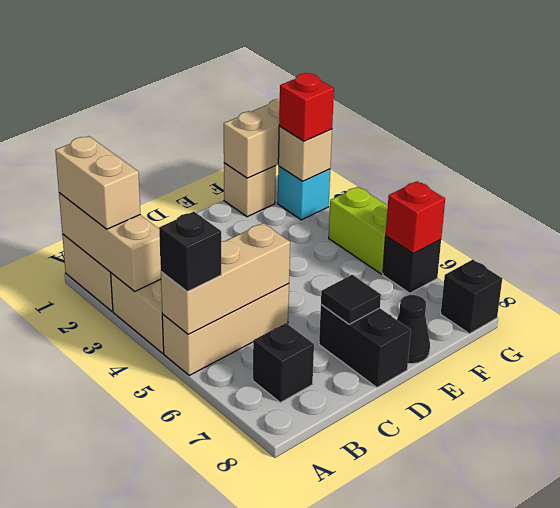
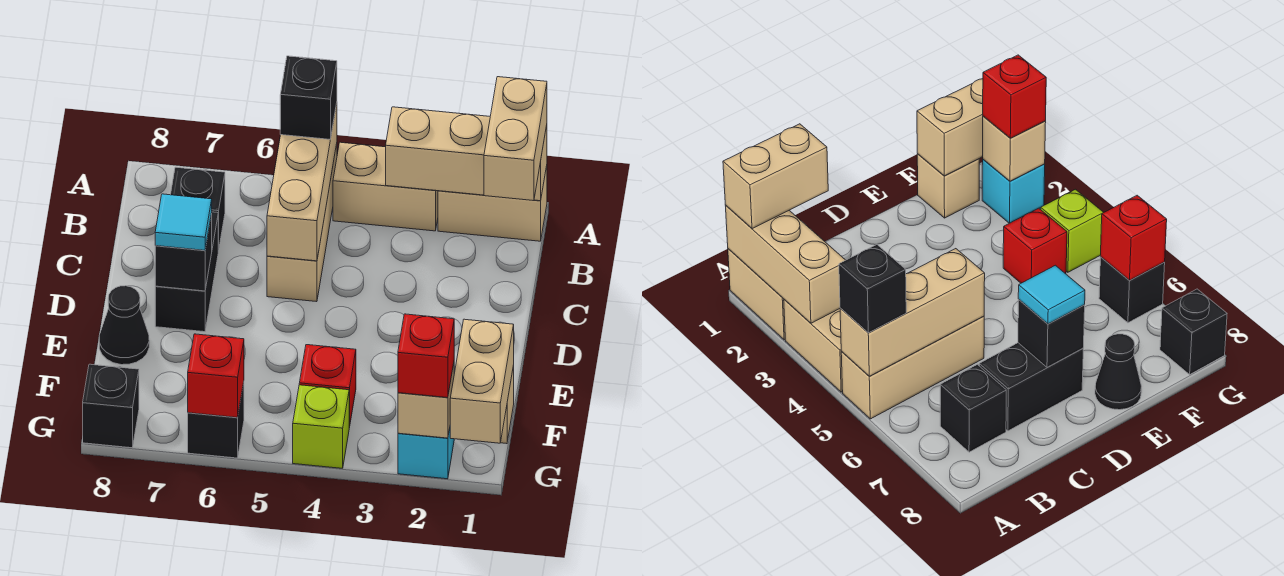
tan 1x2 brick [55,136,140,229] -> tan 1x2 brick turned to [484,77,547,201]
black 1x2 brick [319,305,411,387] -> black 1x2 brick turned to [155,212,218,332]
black 1x1 tile [321,275,381,324] -> black 1x1 brick [155,214,212,291]
none -> cyan 1x1 tile [155,194,212,250]
none -> red 1x1 brick [299,345,356,428]
lime 1x2 brick [329,187,388,274] -> lime 1x1 brick [293,385,349,468]

